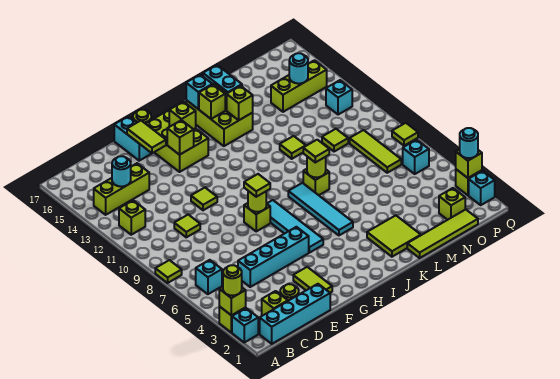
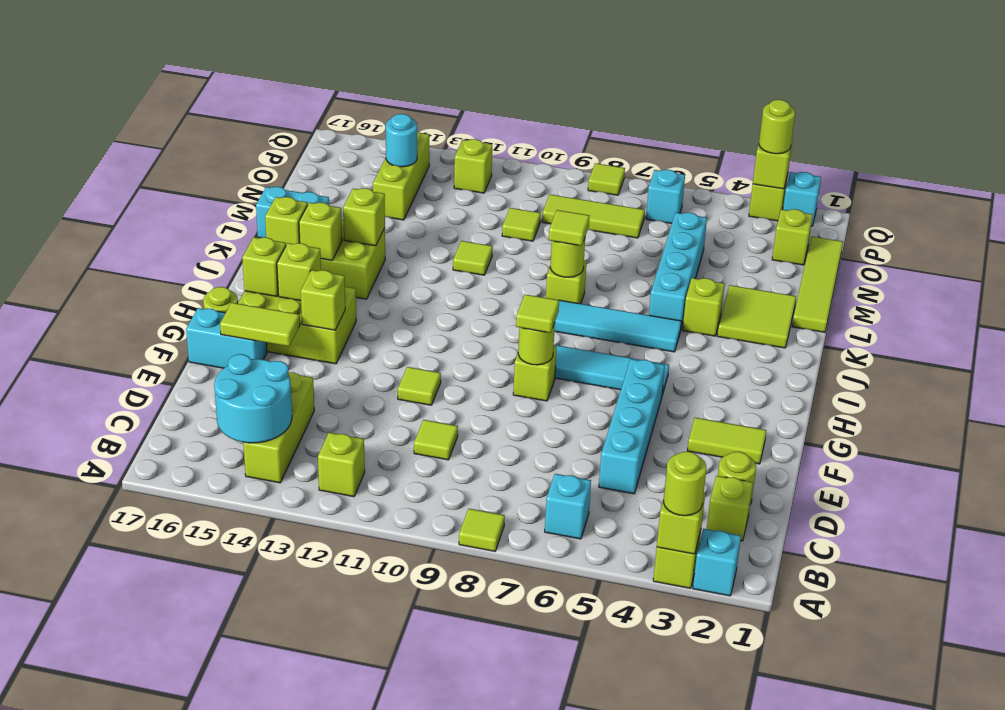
cyan 1x4 brick [260,284,330,344] -> cyan 1x4 brick moved to [649,213,707,328]
cyan 1x1 round brick [112,156,131,187] -> cyan 2x2 round brick [214,354,292,443]
none -> lime 1x1 brick [242,237,286,296]
cyan 1x1 brick [186,75,212,109] -> lime 1x1 brick [265,197,308,245]
none -> lime 1x1 brick [683,278,725,336]
cyan 1x1 brick [326,80,352,115] -> lime 1x1 brick [454,139,492,193]
cyan 1x1 round brick [460,128,478,158] -> lime 1x1 round brick [759,100,795,154]

